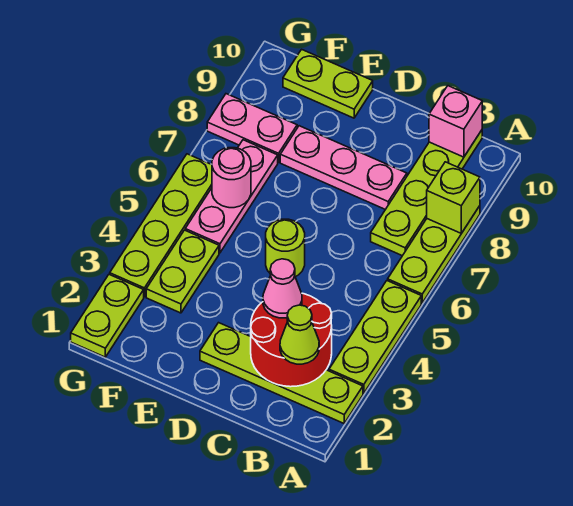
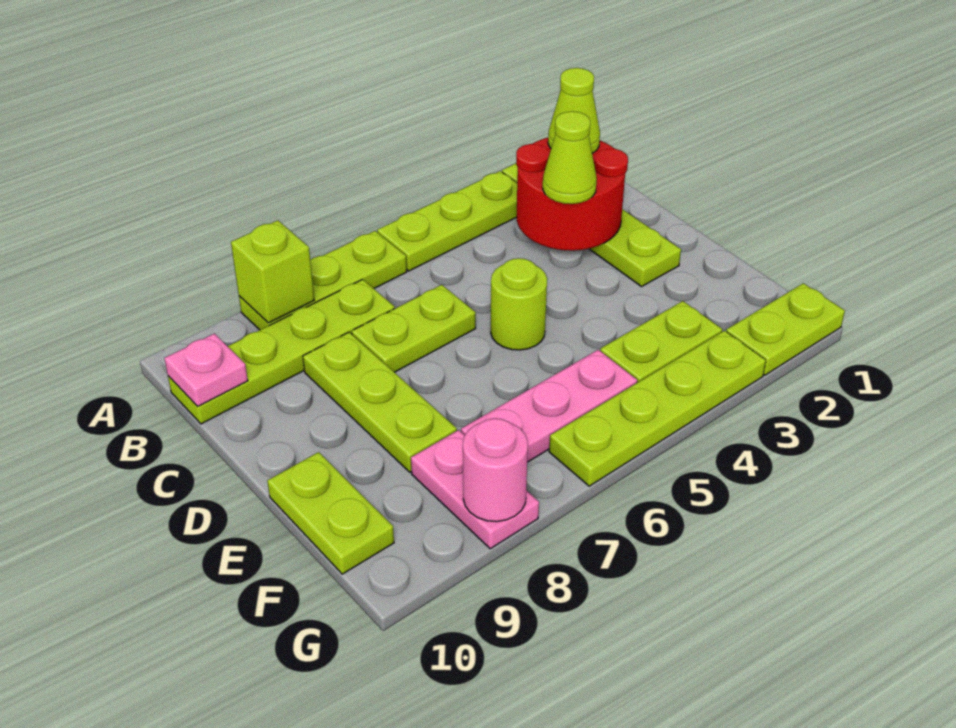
pink 1x1 brick [429,86,482,157] -> pink 1x1 plate [164,334,248,406]
pink 1x1 cone [263,259,302,318] -> lime 1x1 cone [543,111,597,204]
none -> lime 1x2 plate [352,285,476,372]
pink 1x3 plate [280,126,407,209] -> lime 1x3 plate [303,332,457,472]
pink 1x1 round brick [212,148,251,208] -> pink 1x1 round brick moved to [463,418,528,522]

